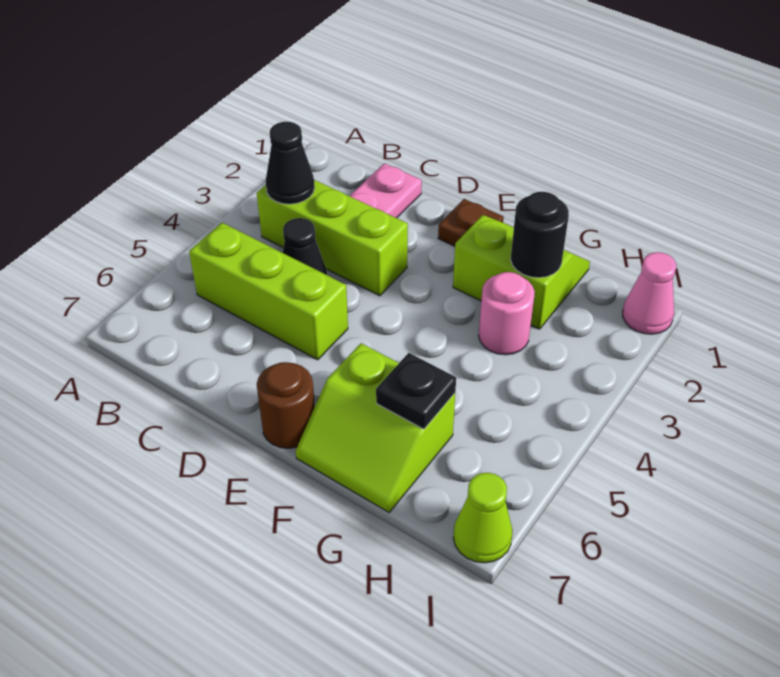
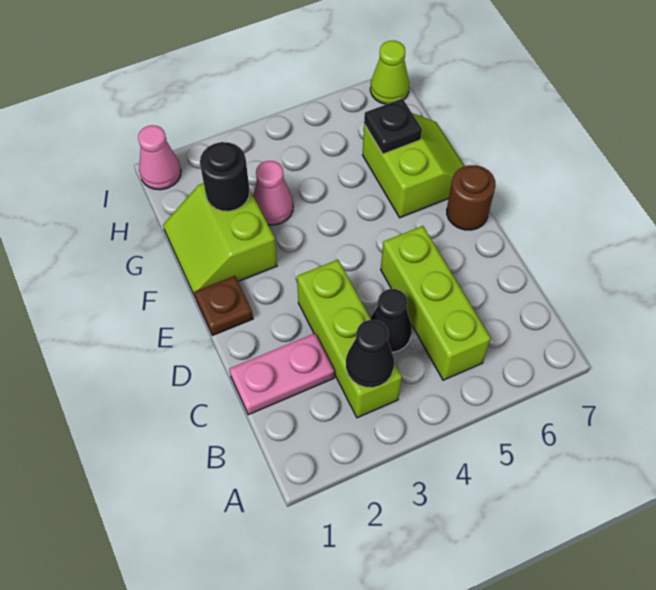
pink 1x1 round brick [479,272,535,355] -> pink 1x1 cone [253,161,293,225]

